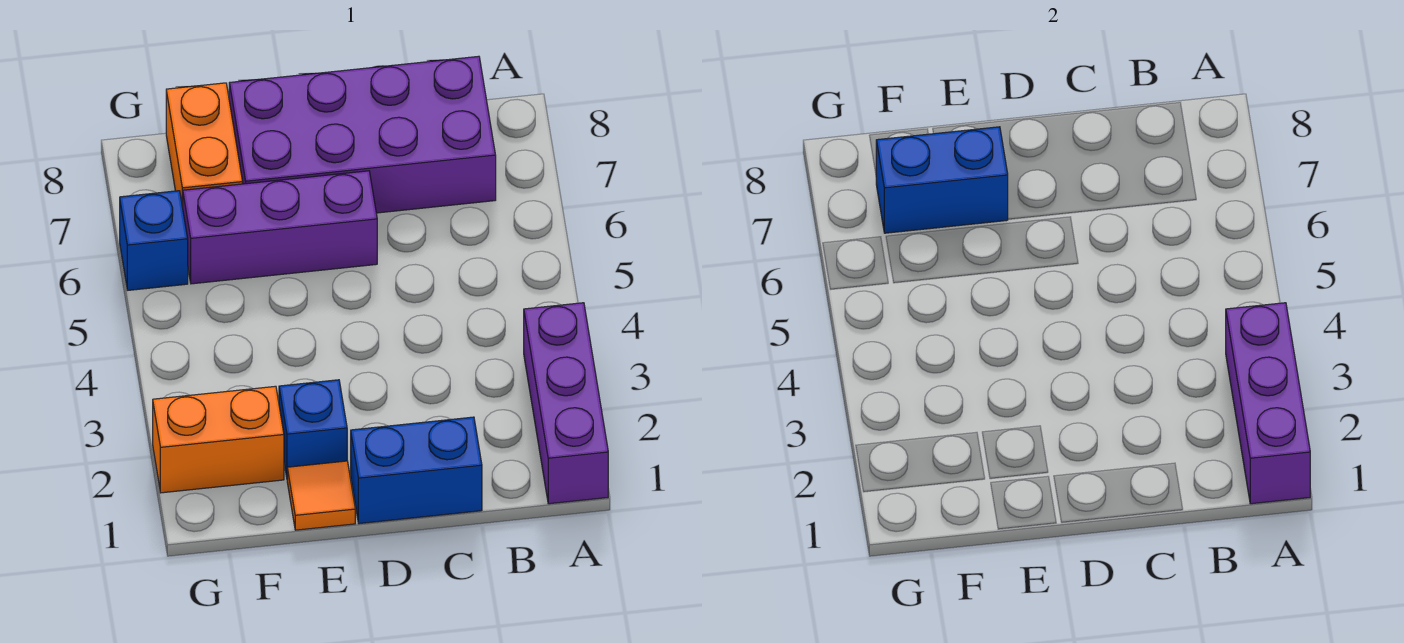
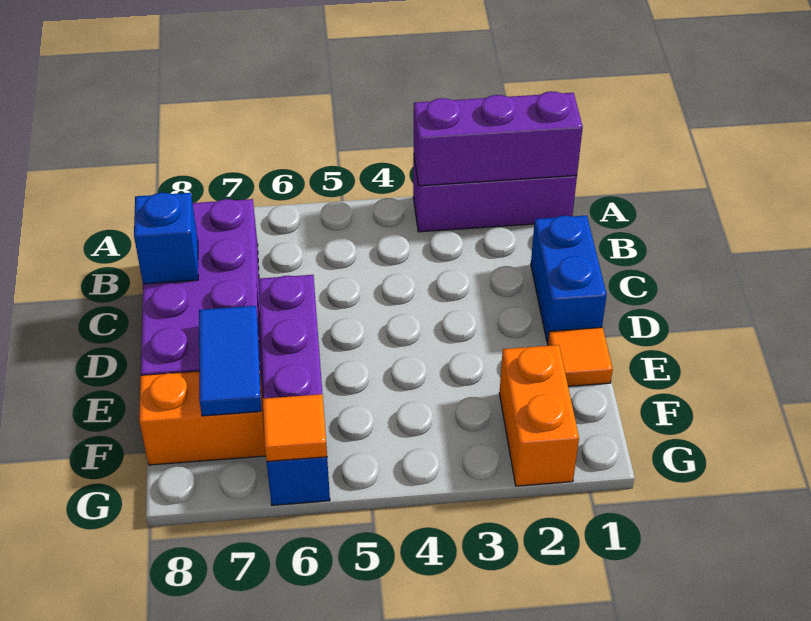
blue 1x1 brick [279,380,347,477] -> blue 1x1 brick moved to [134,193,198,284]
blue 1x2 brick [876,127,1008,233] -> blue 1x2 tile [199,306,261,416]
none -> orange 1x1 tile [263,394,327,462]

